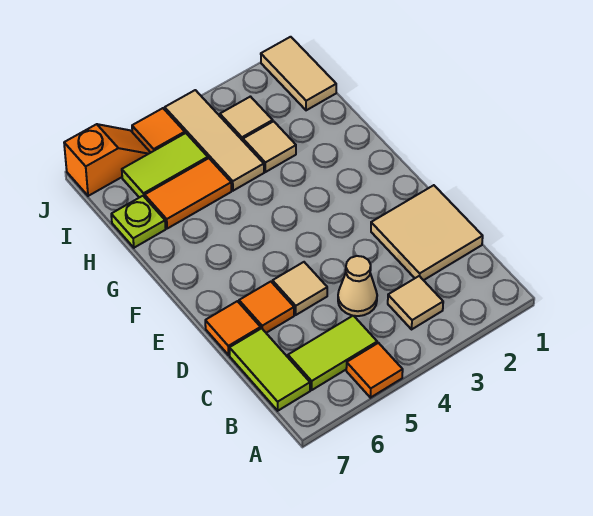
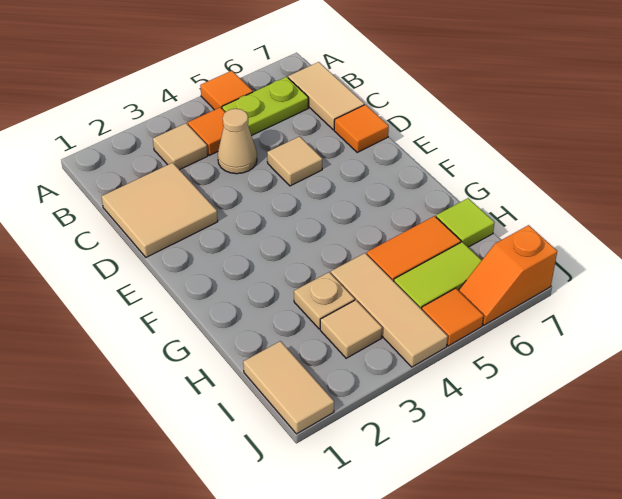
lime 1x2 tile [288,316,377,390] -> lime 1x2 plate [222,77,308,135]
lime 1x2 tile [230,328,310,411] -> tan 1x2 tile [288,62,364,130]
orange 1x1 tile [239,282,294,333] -> orange 1x1 tile moved to [188,107,225,155]
tan 1x1 tile [243,121,296,172] -> tan 1x1 plate [294,272,355,329]
lime 1x1 plate [111,196,166,248] -> lime 1x1 tile [436,198,495,247]

